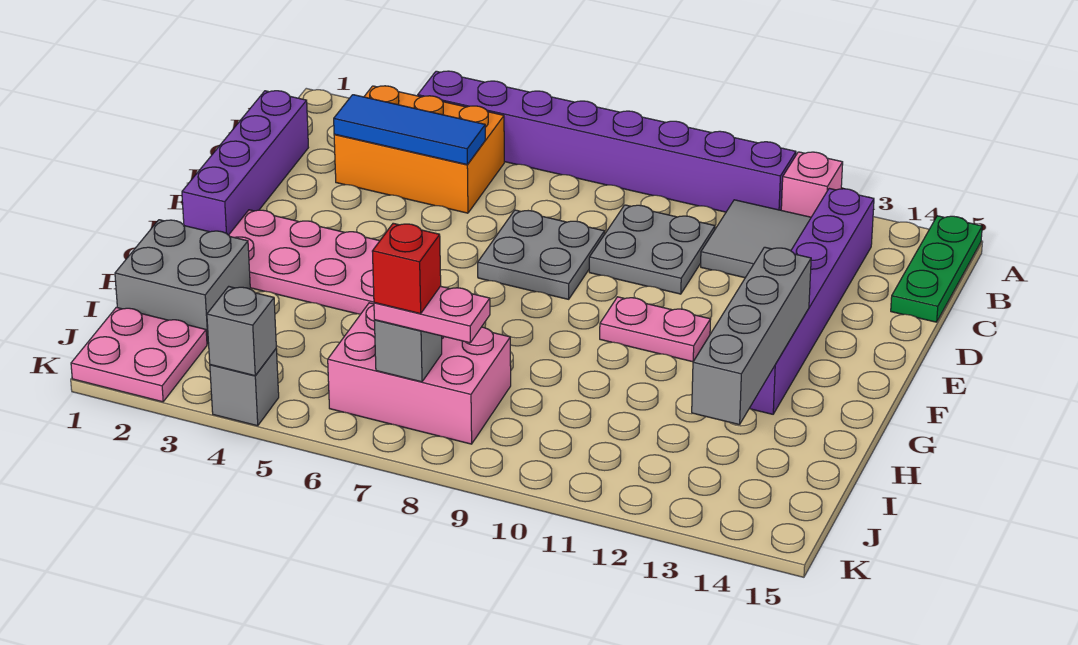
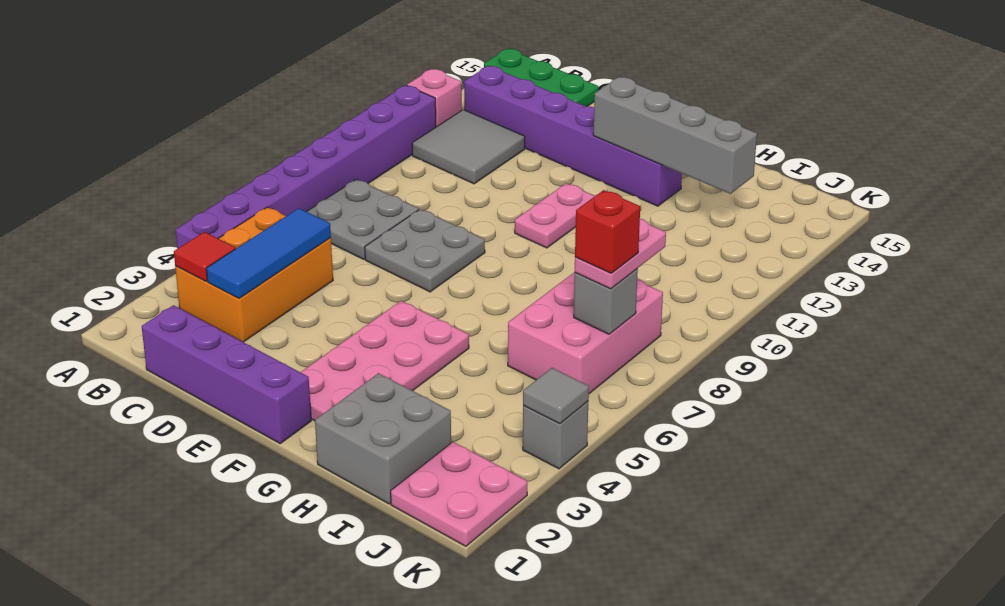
none -> red 1x1 tile [174,232,235,281]
grey 2x2 plate [589,205,715,294] -> grey 2x2 plate moved to [307,179,419,259]
grey 1x1 brick [207,286,276,376] -> grey 1x1 tile [523,368,589,424]

